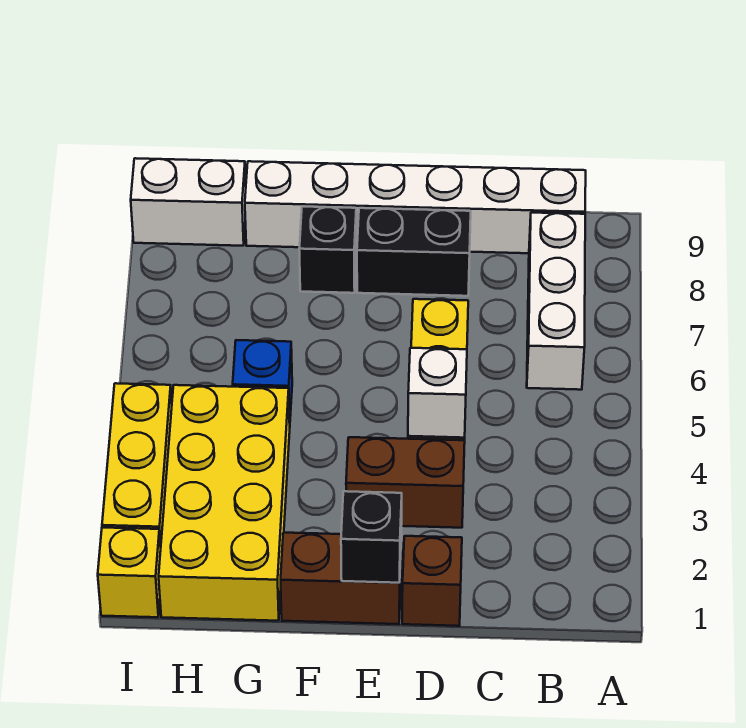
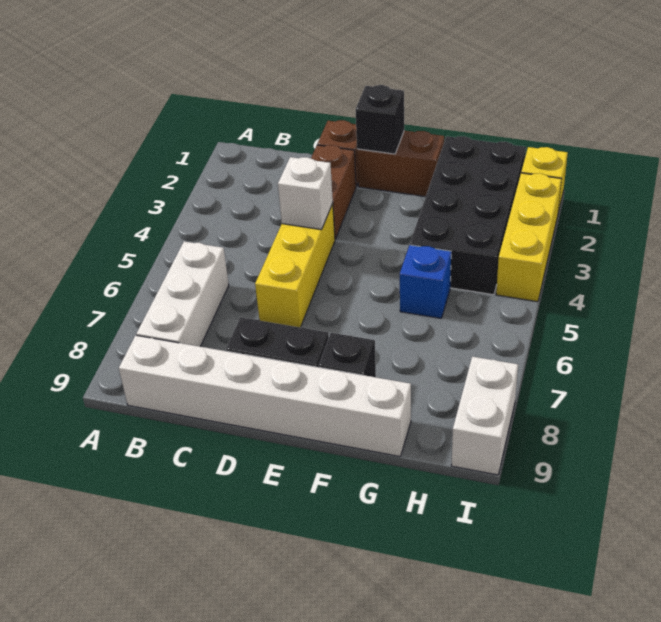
brown 1x2 brick [346,437,465,528] -> brown 1x2 brick turned to [311,145,356,239]
yellow 2x4 brick [159,385,290,621] -> black 2x4 brick [410,136,526,295]
white 1x2 brick [131,158,246,246] -> white 1x2 brick turned to [451,357,518,475]

